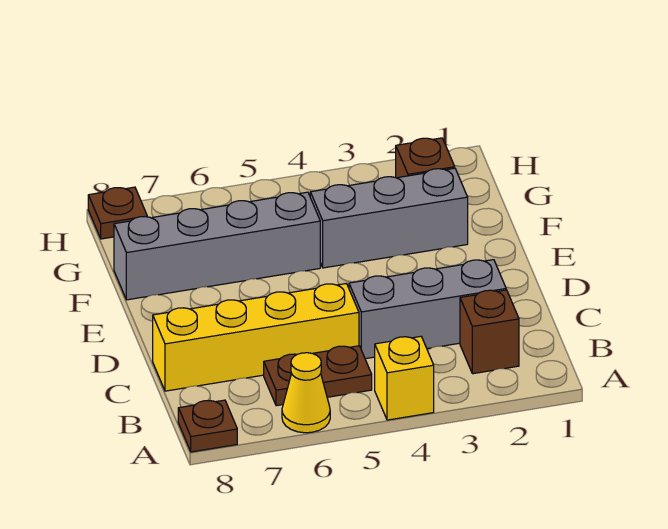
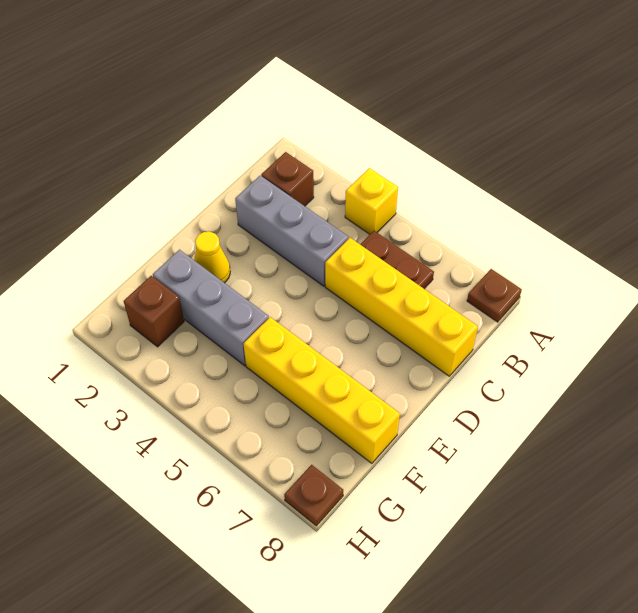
yellow 1x1 cone [282,353,330,433] -> yellow 1x1 cone moved to [194,232,230,283]
grey 1x4 brick [114,192,320,300] -> yellow 1x4 brick [244,317,400,463]

